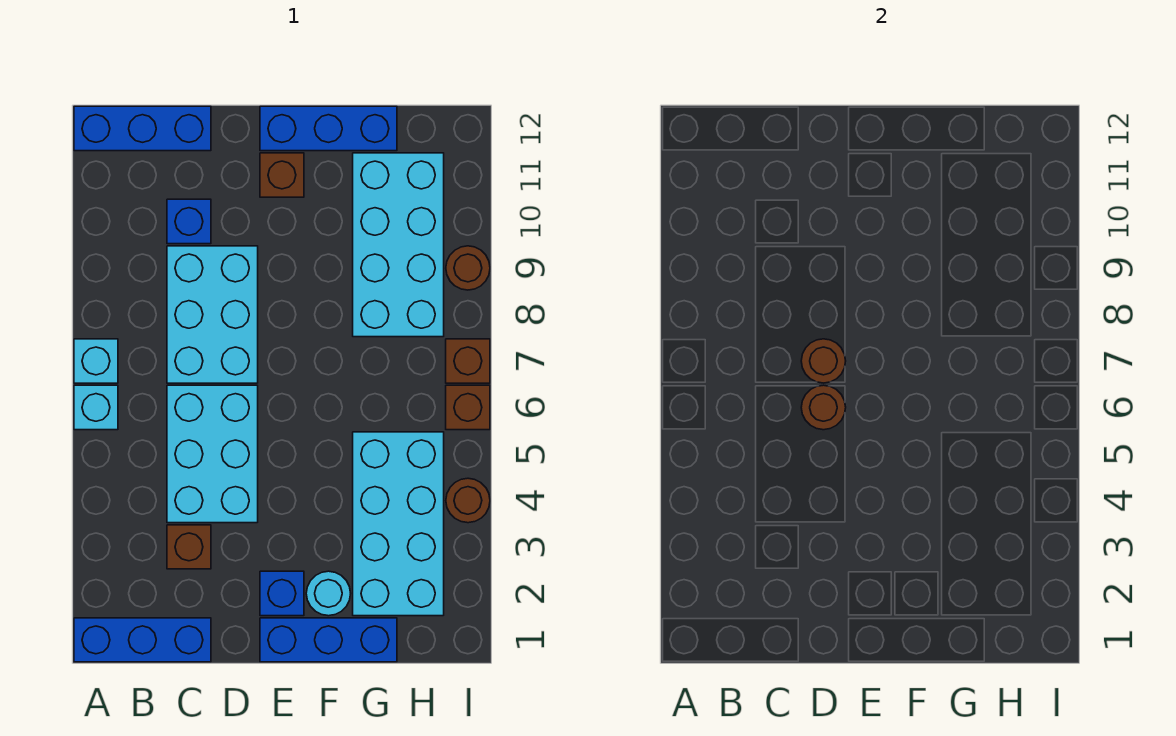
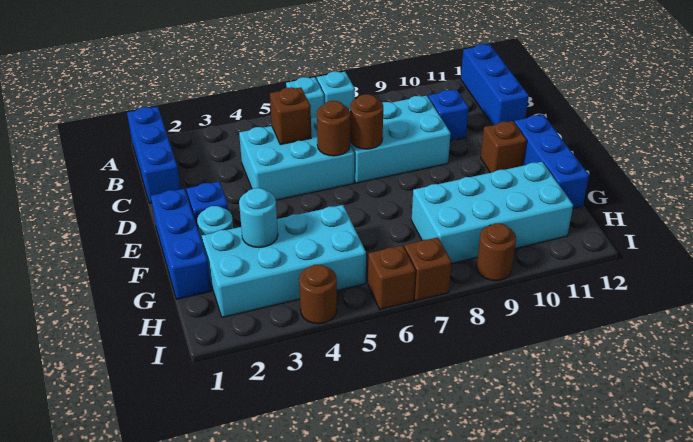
brown 1x1 brick [167,525,211,569] -> brown 1x1 brick moved to [270,87,311,145]
none -> cyan 1x1 round brick [239,188,278,248]

